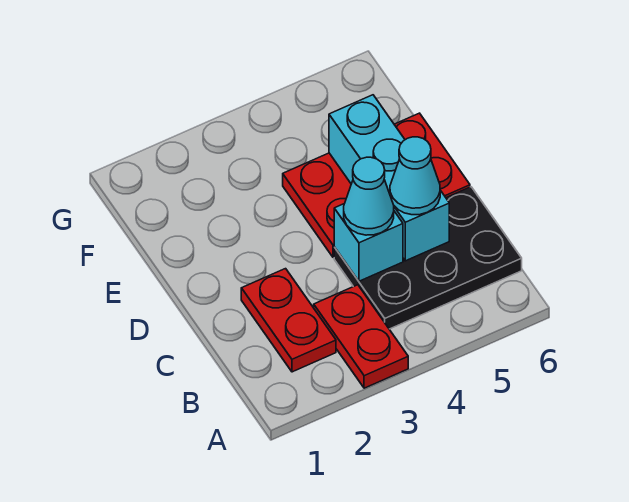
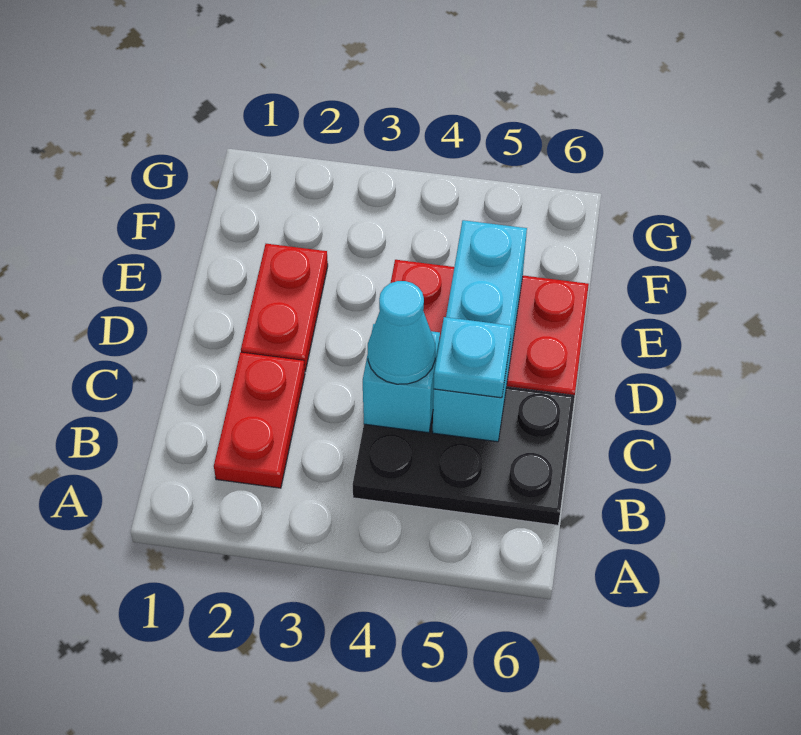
red 1x2 plate [314,285,408,388] -> red 1x2 plate moved to [241,244,328,371]
cyan 1x1 cone [390,137,440,215] -> cyan 1x1 plate [434,317,512,398]

